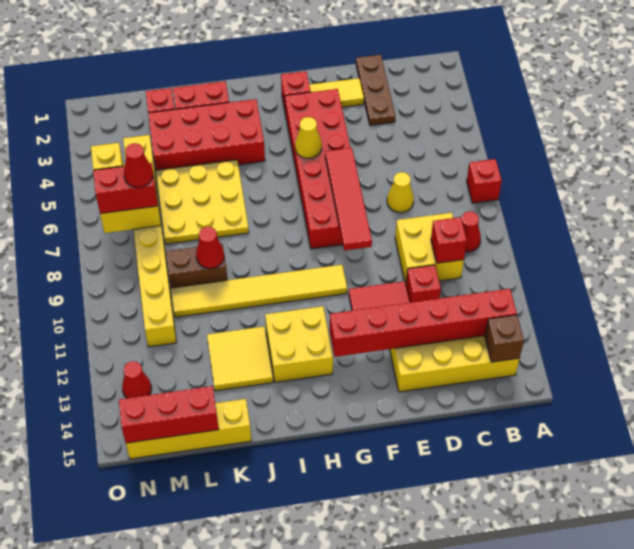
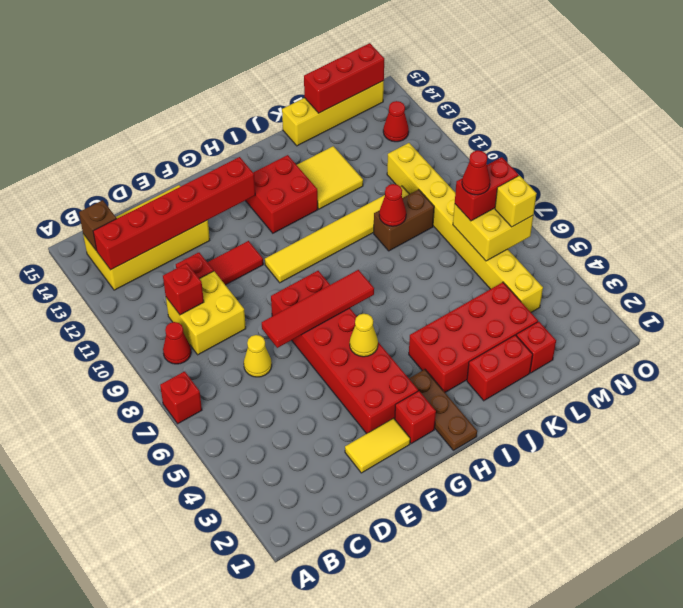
brown 1x3 plate [356,55,395,125] -> brown 1x3 plate moved to [409,369,477,450]
red 1x4 tile [325,148,372,251] -> red 1x4 tile turned to [262,270,374,348]
yellow 2x2 brick [265,306,333,382] -> red 2x2 brick [246,155,318,233]
yellow 3x3 plate [156,160,249,244] -> none

